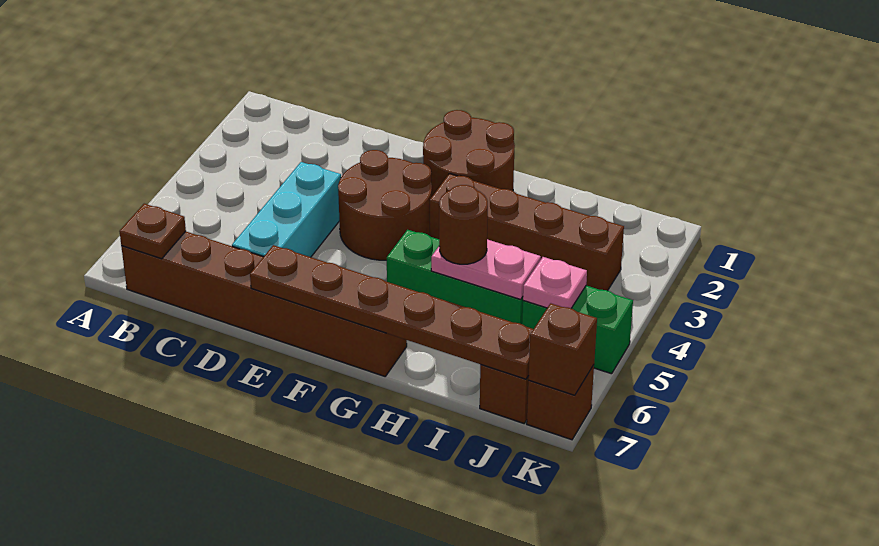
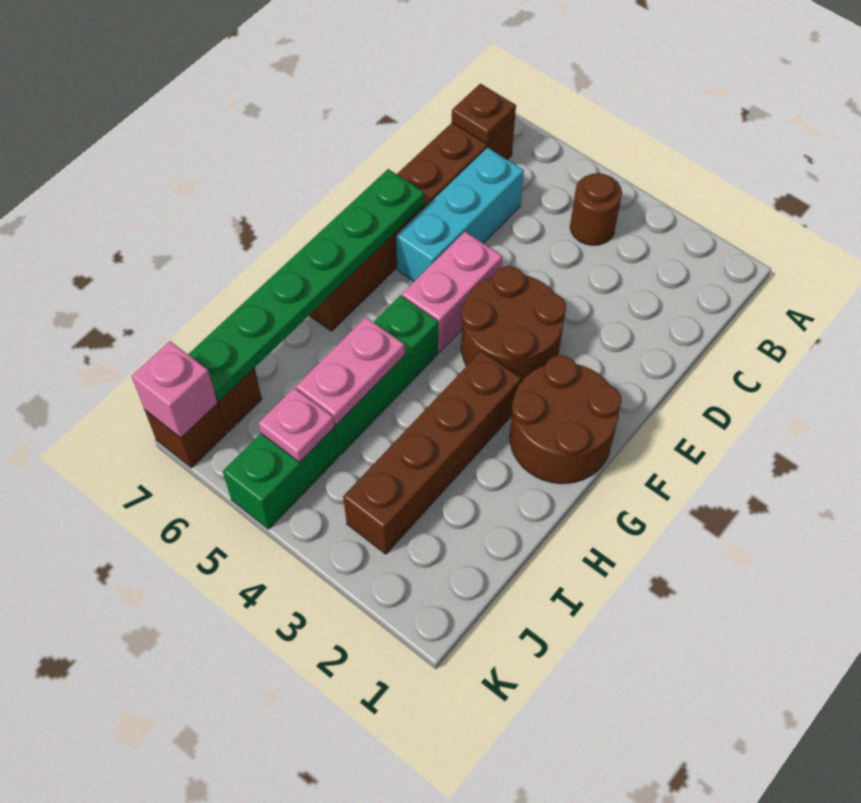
cyan 1x3 brick [232,162,341,257] -> cyan 1x3 brick turned to [396,148,524,281]
none -> pink 1x2 brick [402,232,502,352]
brown 1x6 plate [250,245,533,379] -> green 1x6 plate [188,169,425,401]
brown 1x1 round brick [439,185,488,264] -> brown 1x1 round brick moved to [570,173,622,245]
brown 1x1 brick [528,303,597,395] -> pink 1x1 brick [132,341,217,438]

